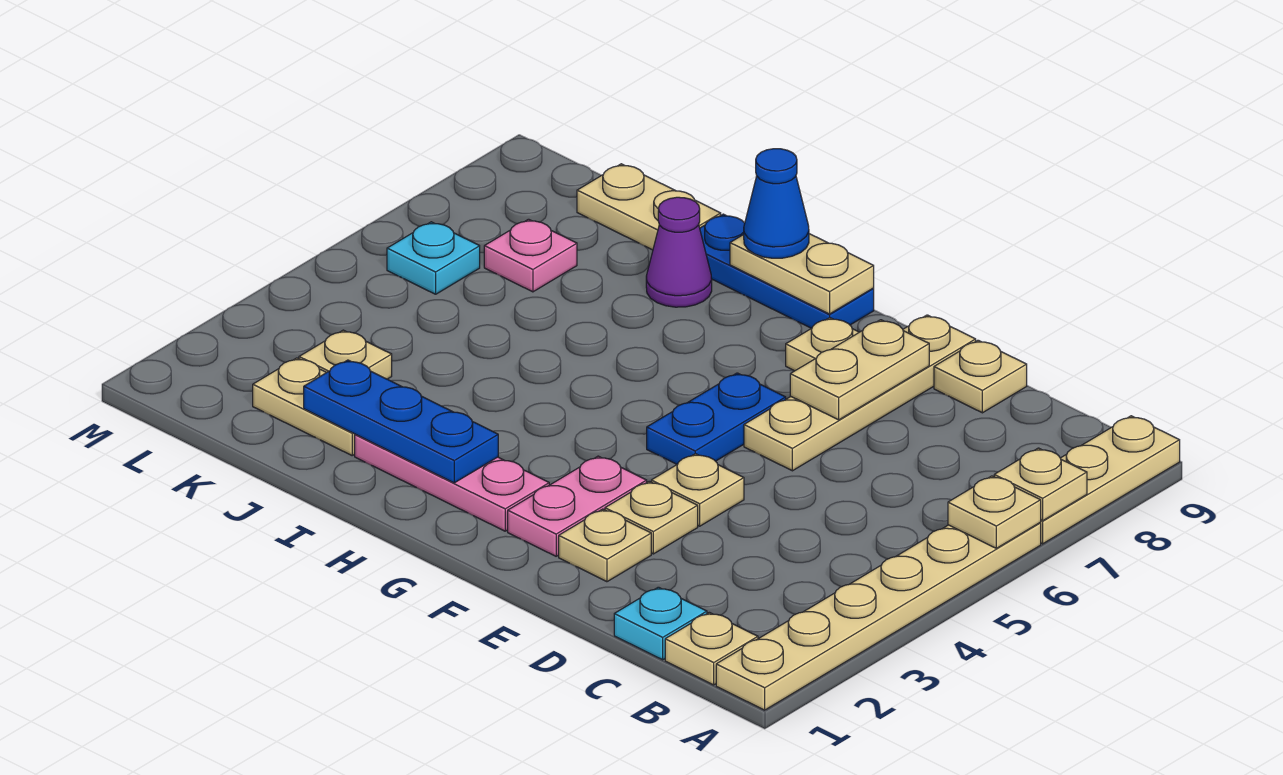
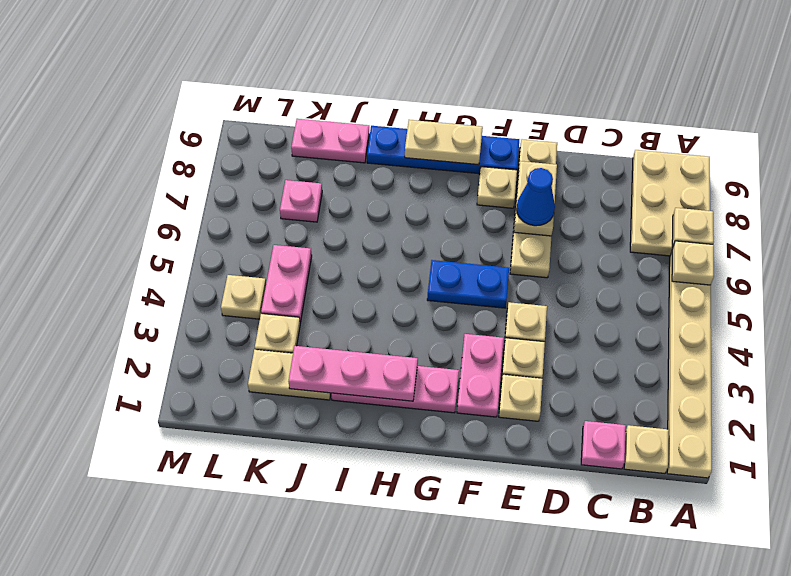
tan 1x3 plate [1040,416,1180,544] -> tan 2x3 plate [630,150,710,256]
cyan 1x1 plate [614,587,707,660] -> pink 1x1 plate [581,421,626,469]
tan 1x1 plate [934,340,1027,413] -> tan 1x1 plate moved to [221,275,266,319]
blue 1x2 plate [647,373,786,464] -> blue 1x2 plate turned to [427,260,509,308]
blue 1x3 plate [700,214,874,328] -> blue 1x4 plate [367,126,519,174]
blue 1x3 plate [304,360,498,483] -> pink 1x3 plate [289,346,418,401]
blue 1x1 cone [744,149,809,258] -> blue 1x1 cone moved to [517,168,555,226]
purple 1x1 cone [646,197,712,307] -> none
tan 1x2 plate [577,164,721,250] -> pink 1x2 plate [291,119,369,163]
none -> pink 1x2 plate [261,245,312,323]
cyan 1x1 plate [387,222,480,294] -> none

